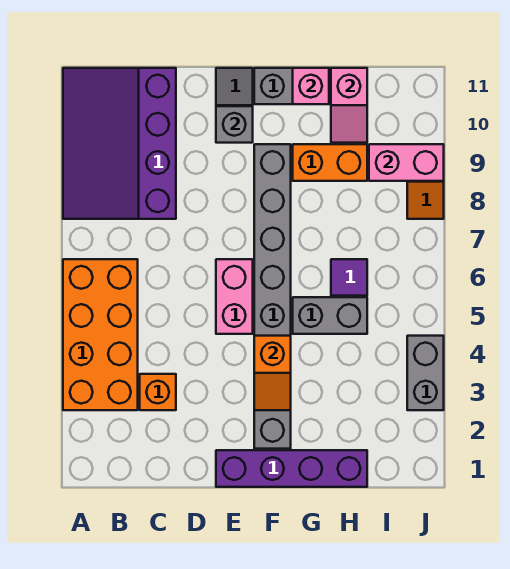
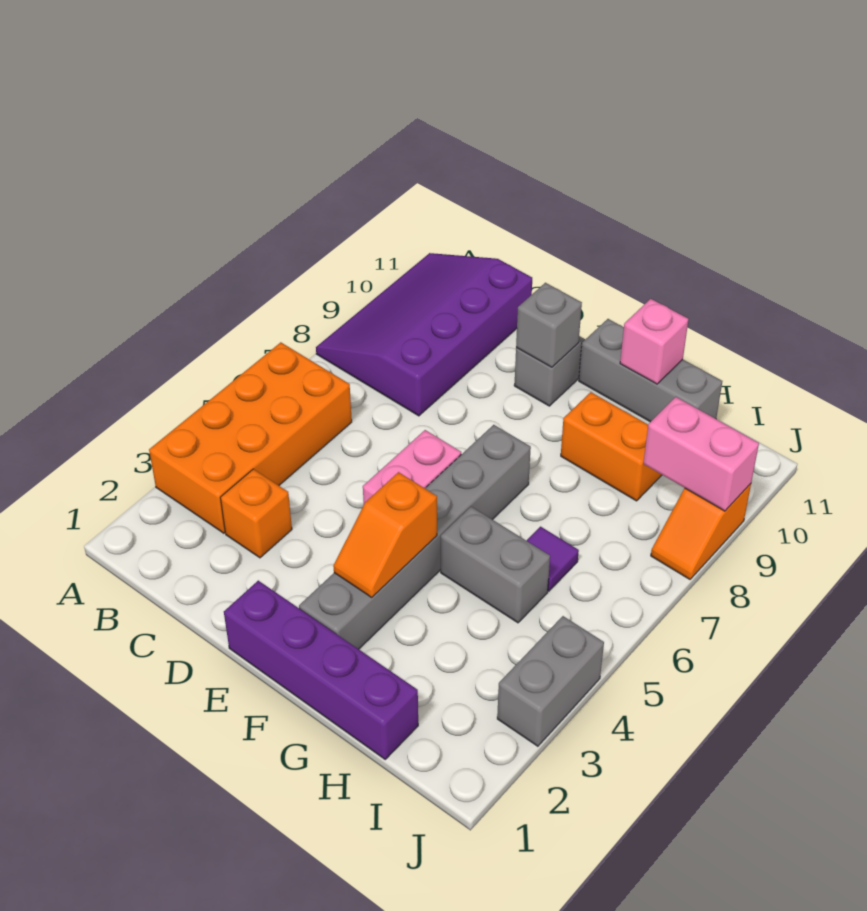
grey 1x8 brick [254,144,291,449] -> grey 1x6 brick [299,425,531,649]
pink 1x2 slope [331,68,367,143] -> none

